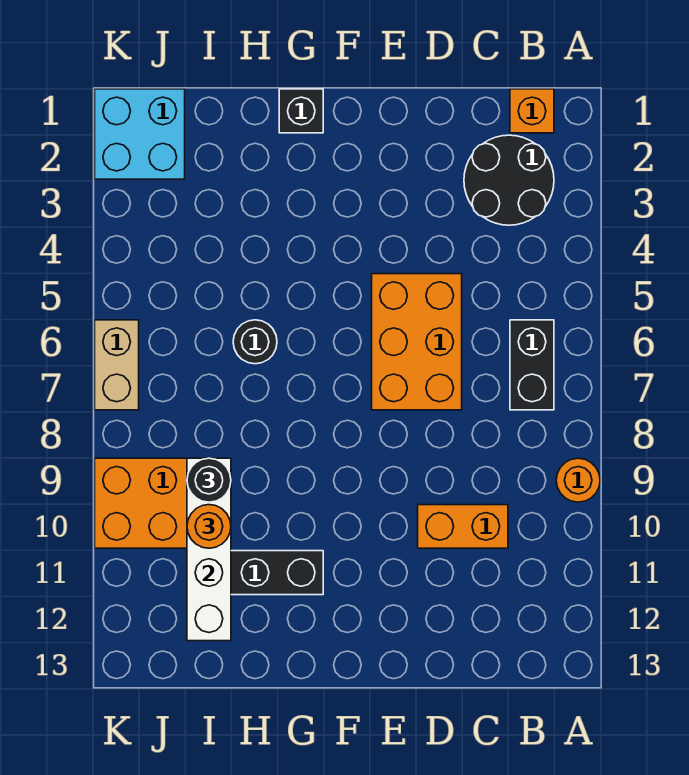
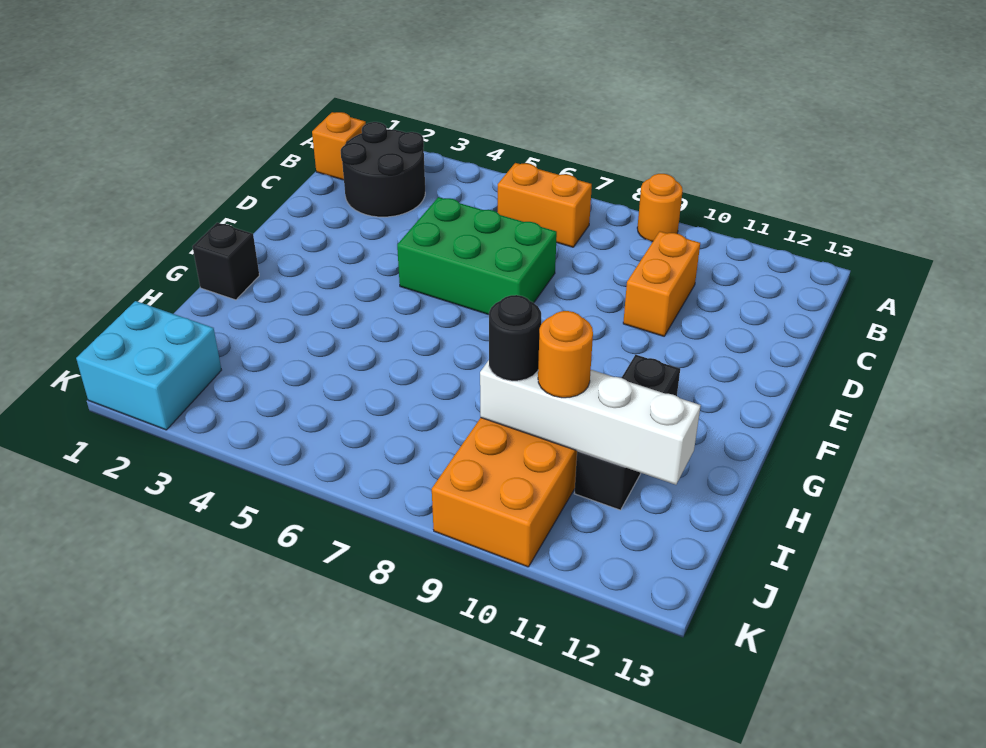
black 1x2 brick [510,320,554,410] -> orange 1x2 brick [497,163,592,247]
orange 2x3 brick [372,274,462,410] -> green 2x3 brick [397,197,557,315]
black 1x1 round brick [233,320,277,364] -> none
tan 1x2 brick [95,320,139,410] -> none

